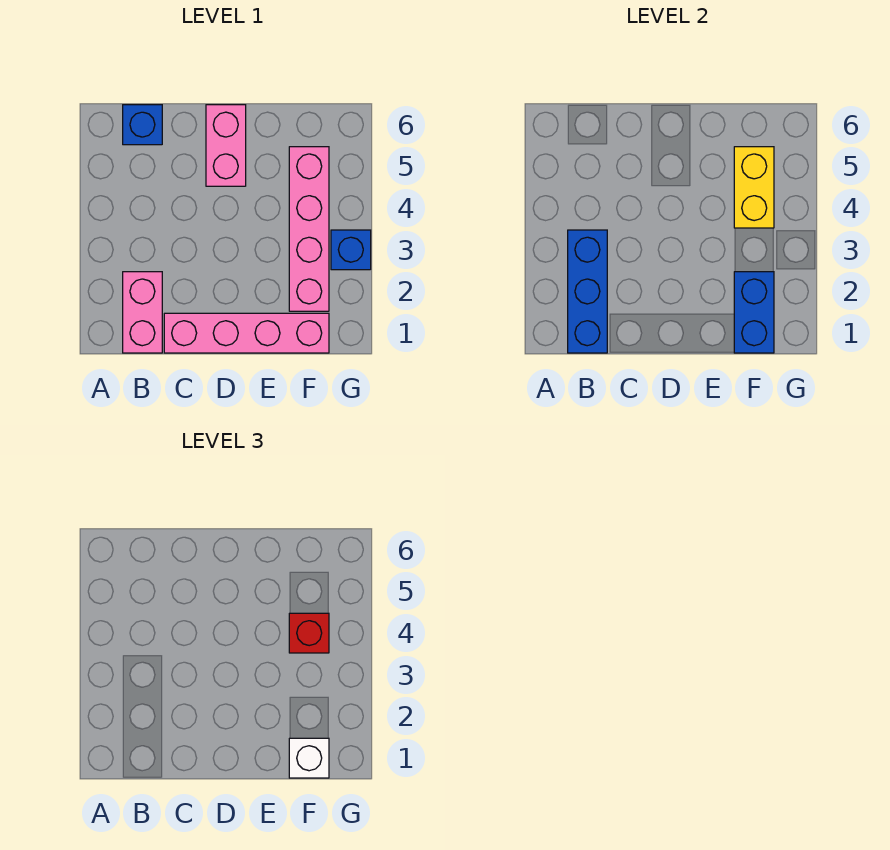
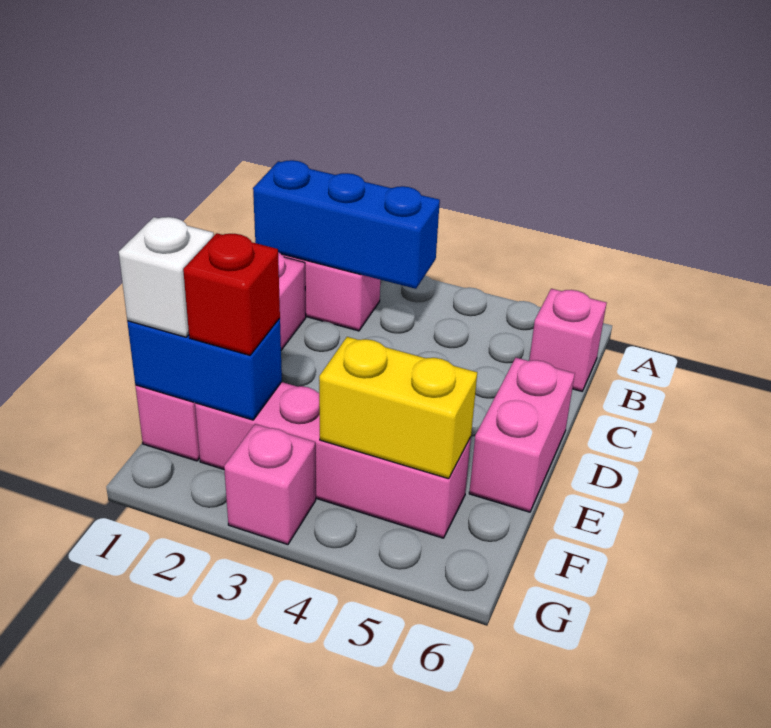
blue 1x1 brick [123,105,162,145] -> pink 1x1 brick [529,289,606,391]
pink 1x2 brick [206,105,246,186] -> pink 1x2 brick turned to [469,358,575,512]
red 1x1 brick [289,613,329,653] -> red 1x1 brick moved to [183,233,280,355]
blue 1x1 brick [331,230,371,270] -> pink 1x1 brick [224,424,316,545]

